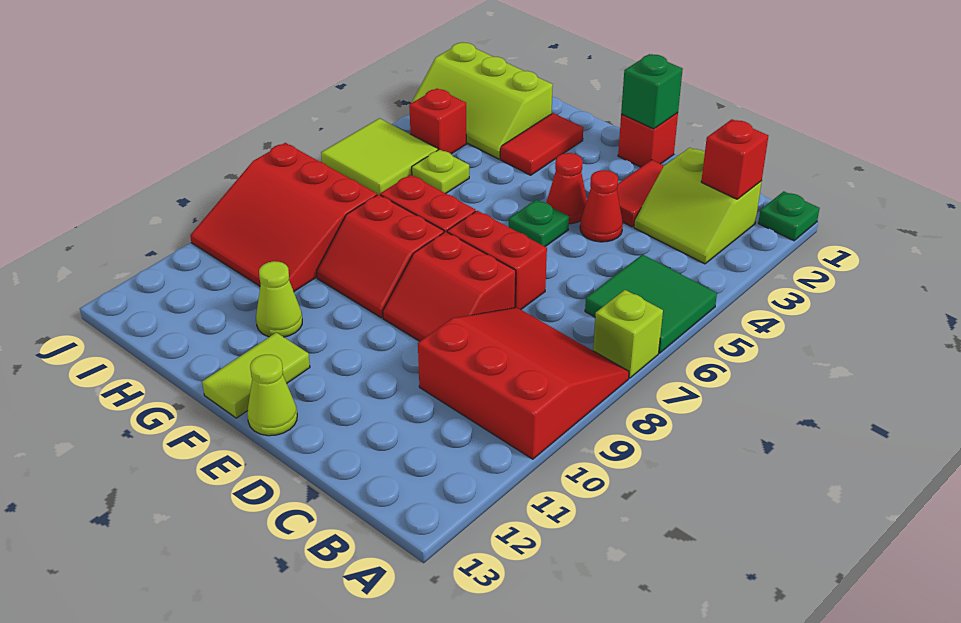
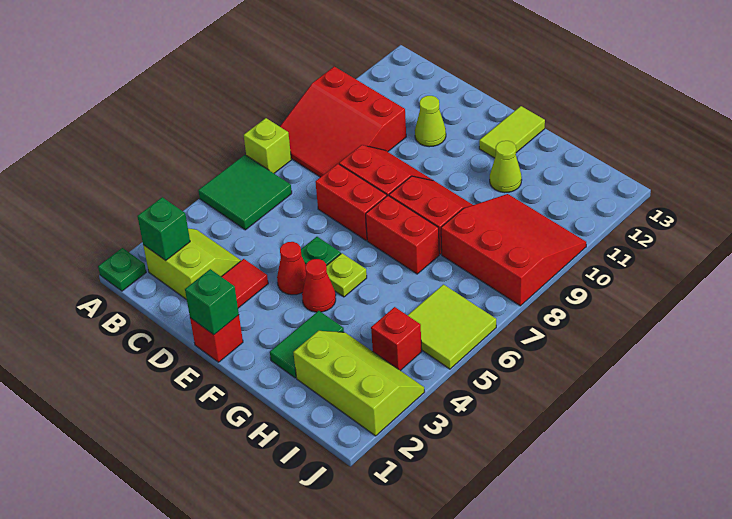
red 1x1 brick [701,119,768,199] -> green 1x1 brick [137,197,190,260]
red 1x1 cone [580,170,623,242] -> red 1x1 cone moved to [302,259,336,312]
lime 1x1 cone [247,355,297,436] -> lime 1x1 cone moved to [415,96,446,147]
red 1x2 tile [500,113,583,175] -> green 1x2 tile [270,311,344,378]
lime 1x1 plate [412,149,469,193] -> lime 1x1 plate moved to [326,253,367,297]

